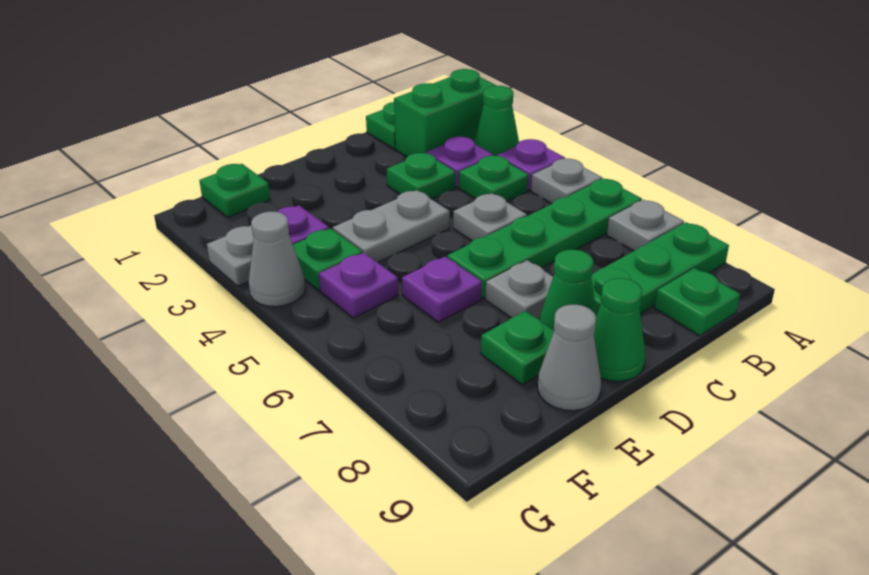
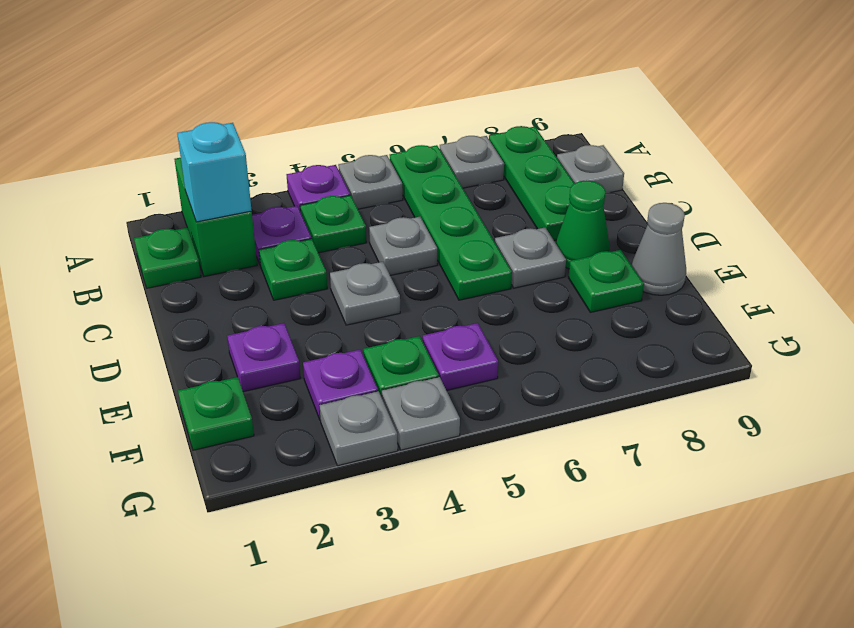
green 1x1 cone [474,86,519,156] -> none
none -> cyan 1x1 brick [177,122,252,222]
green 1x1 plate [655,268,740,336] -> grey 1x1 plate [557,145,624,193]
grey 1x2 plate [333,190,450,262] -> grey 1x1 plate [330,262,400,325]
green 1x1 cone [594,278,645,381] -> none
purple 1x1 plate [402,257,482,322] -> purple 1x1 plate moved to [227,323,300,392]
grey 1x1 cone [248,212,305,307] -> grey 1x1 plate [382,377,460,450]

